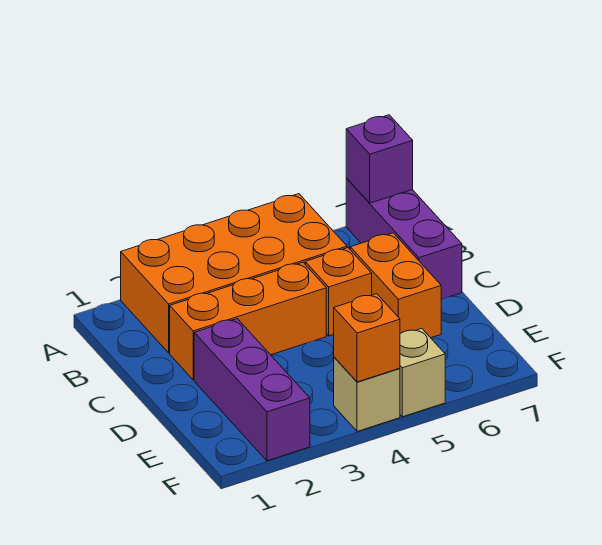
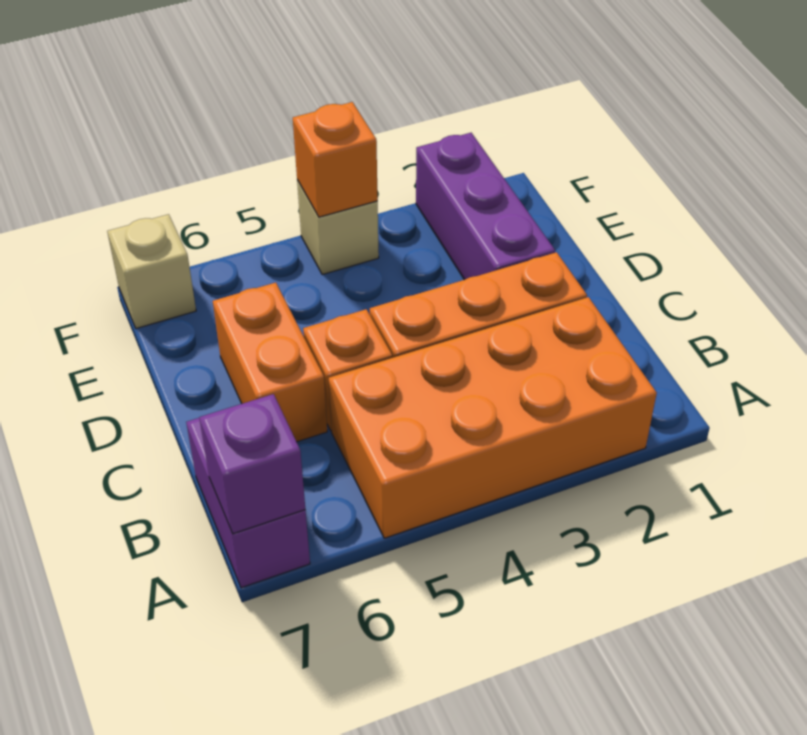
purple 1x3 brick [346,178,462,299] -> purple 1x2 brick [186,418,310,588]
tan 1x1 brick [400,328,445,417] -> tan 1x1 brick moved to [107,214,196,329]

